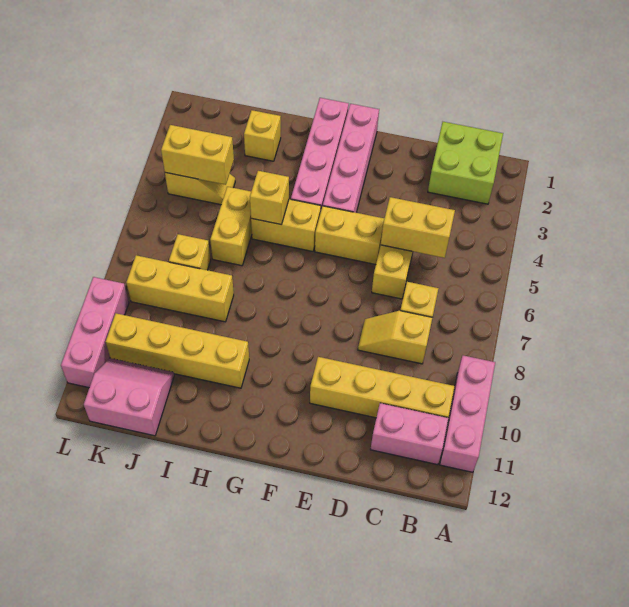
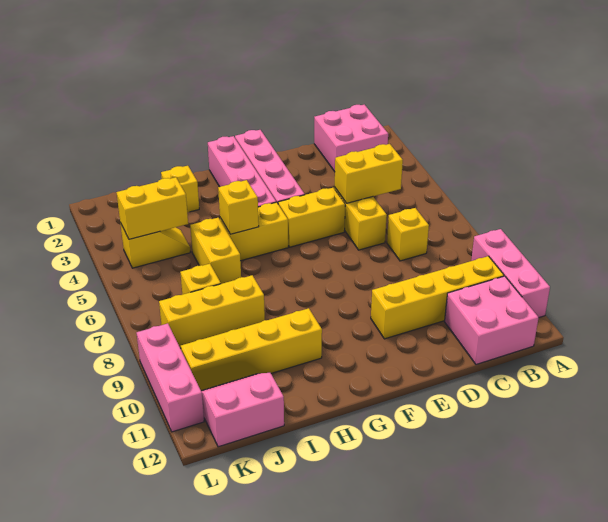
lime 2x2 brick [428,122,503,204] -> pink 2x2 brick [314,105,388,172]
pink 1x2 brick [370,403,449,465] -> pink 2x2 brick [445,276,539,364]
yellow 1x2 slope [358,311,432,364] -> none

